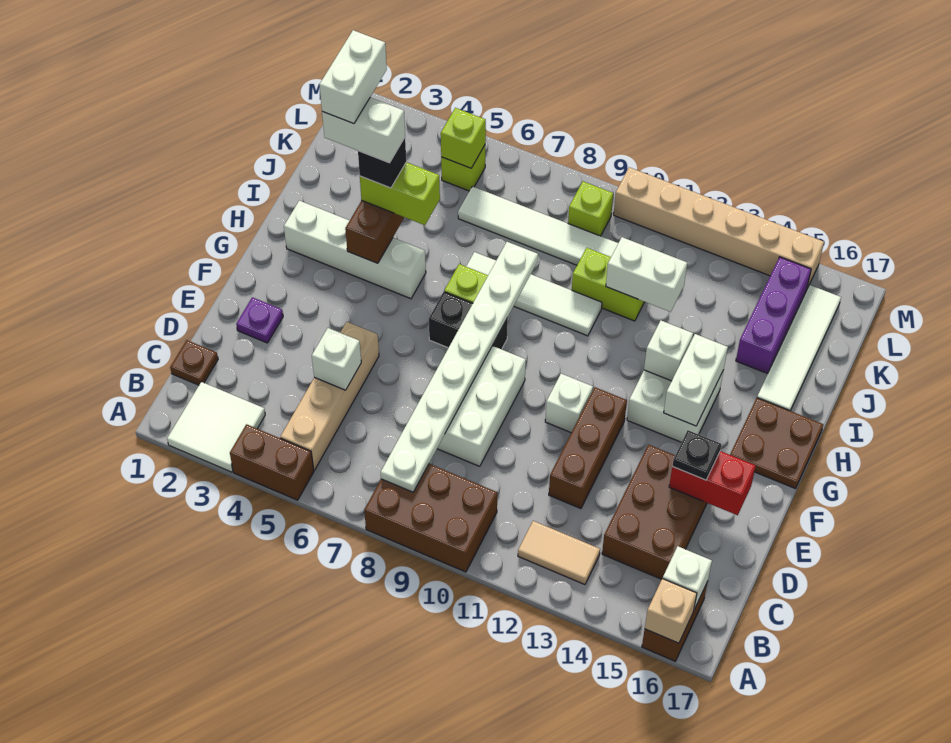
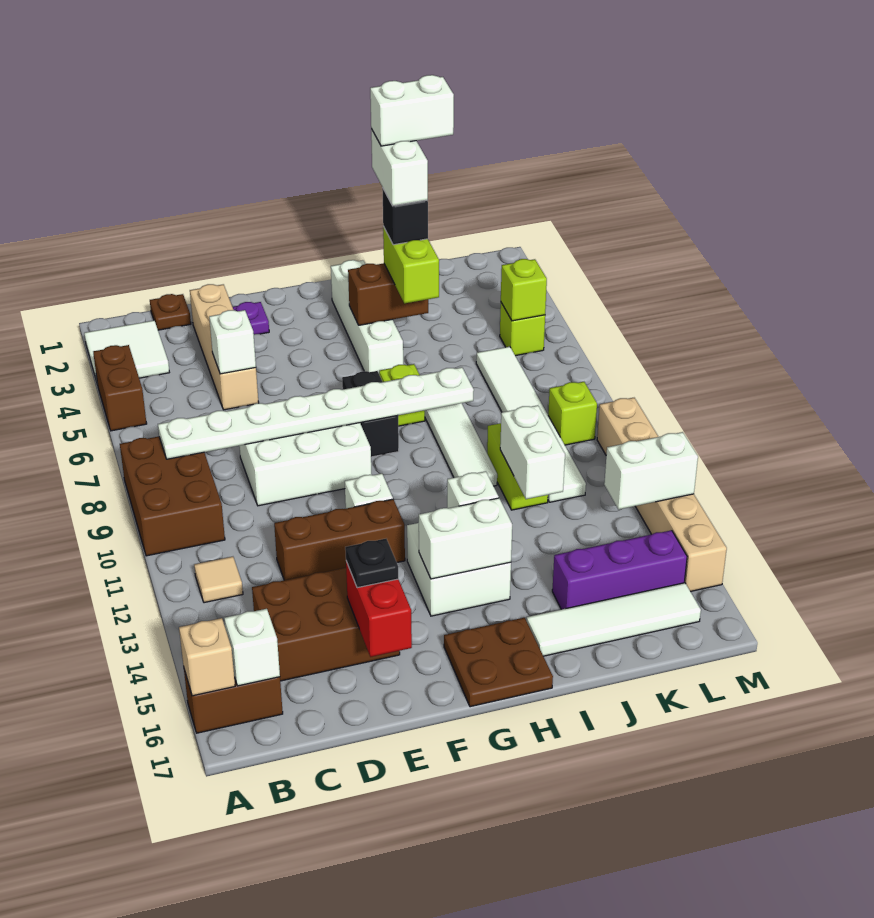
tan 1x4 brick [280,322,379,470] -> tan 1x4 brick turned to [190,284,259,410]
tan 1x2 tile [518,521,600,585] -> tan 1x1 tile [194,557,243,603]
none -> white 1x2 brick [604,432,698,509]

